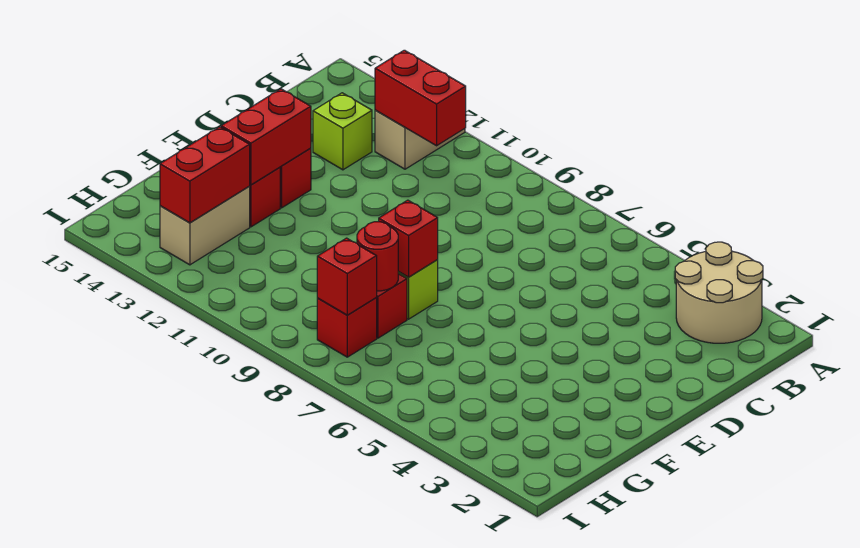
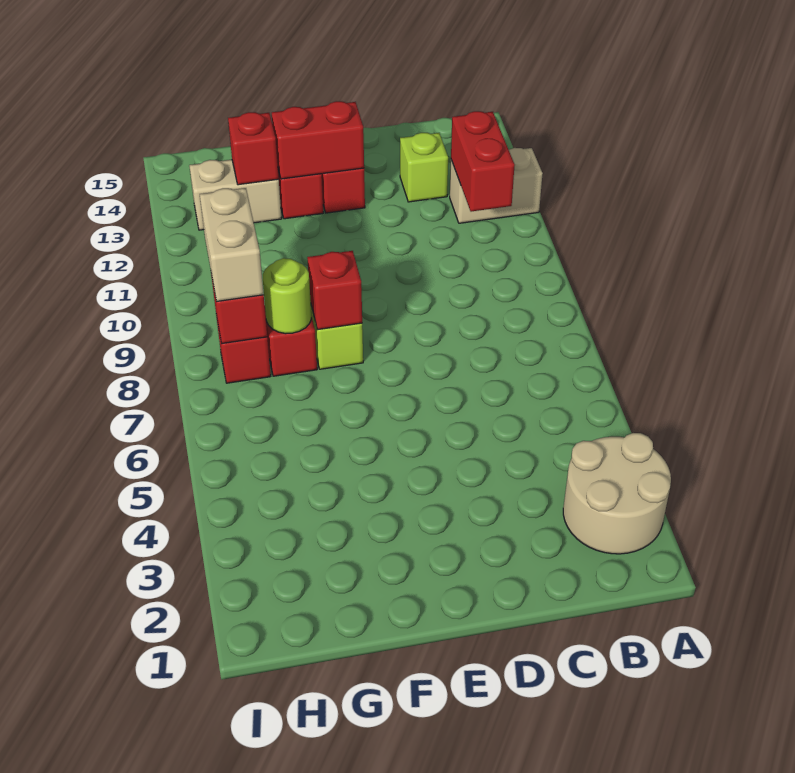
red 1x1 round brick [357,222,398,291] -> lime 1x1 round brick [263,258,311,334]
red 1x2 brick [160,127,250,223] -> red 1x1 brick [228,112,279,185]
none -> tan 1x2 brick [200,188,264,301]

